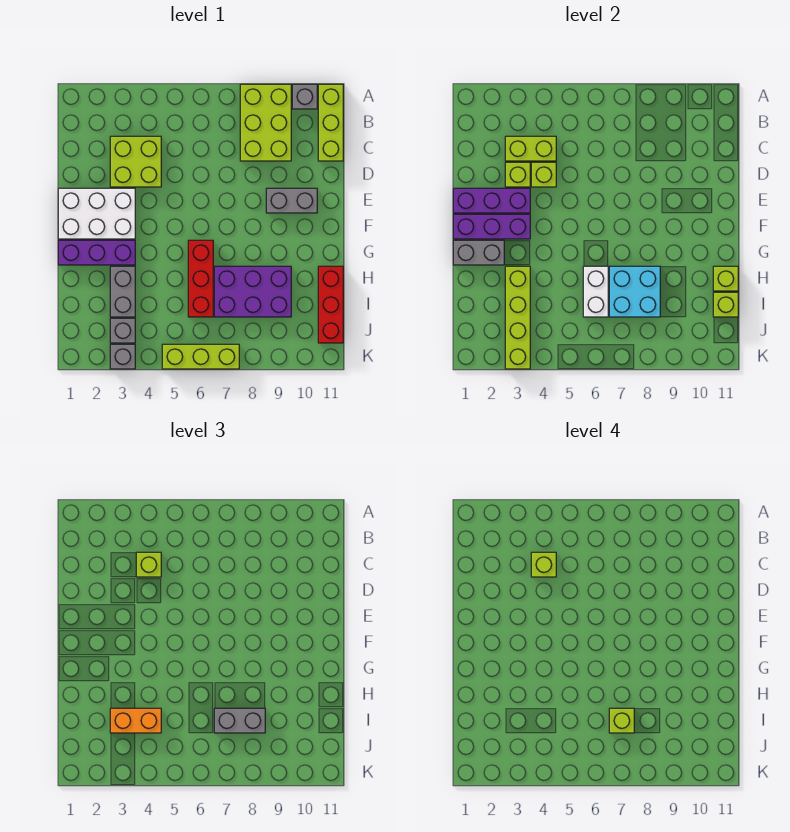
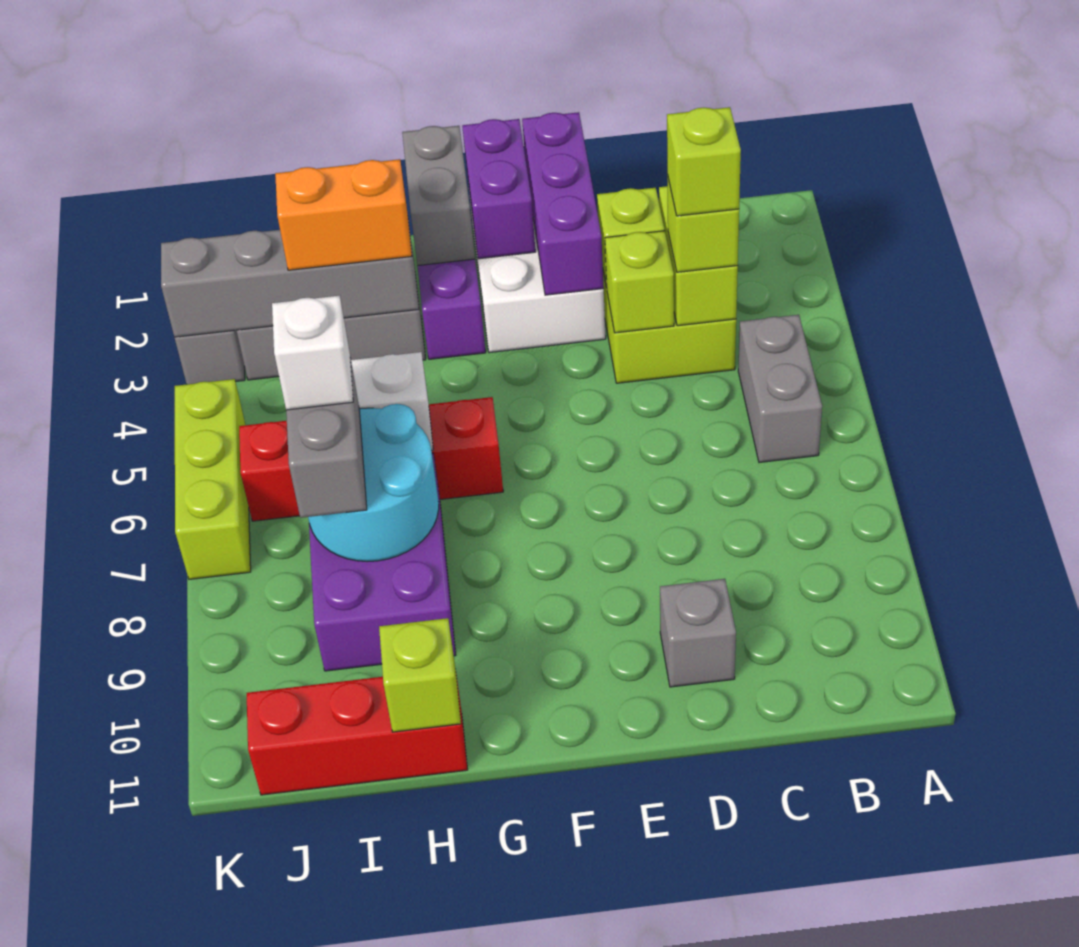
lime 2x3 brick [240,84,291,161] -> none
grey 1x1 brick [292,84,317,109] -> grey 1x1 brick moved to [660,579,736,687]
lime 1x3 brick [318,84,343,161] -> none
grey 1x2 brick [266,188,317,213] -> grey 1x2 brick moved to [738,315,822,462]
purple 1x3 brick [453,214,530,239] -> purple 1x2 brick [462,119,536,259]
red 1x3 brick [188,240,213,317] -> red 1x4 brick [239,397,503,521]
lime 1x4 brick [505,266,530,369] -> grey 1x4 brick [161,221,419,337]
cyan 2x2 brick [609,266,660,317] -> cyan 2x2 round brick [308,404,439,562]
orange 1x2 brick [110,708,161,733] -> orange 1x2 brick turned to [275,159,412,270]
lime 1x1 brick [609,708,634,733] -> white 1x1 brick [272,296,353,410]
lime 1x1 brick [713,292,738,317] -> none

